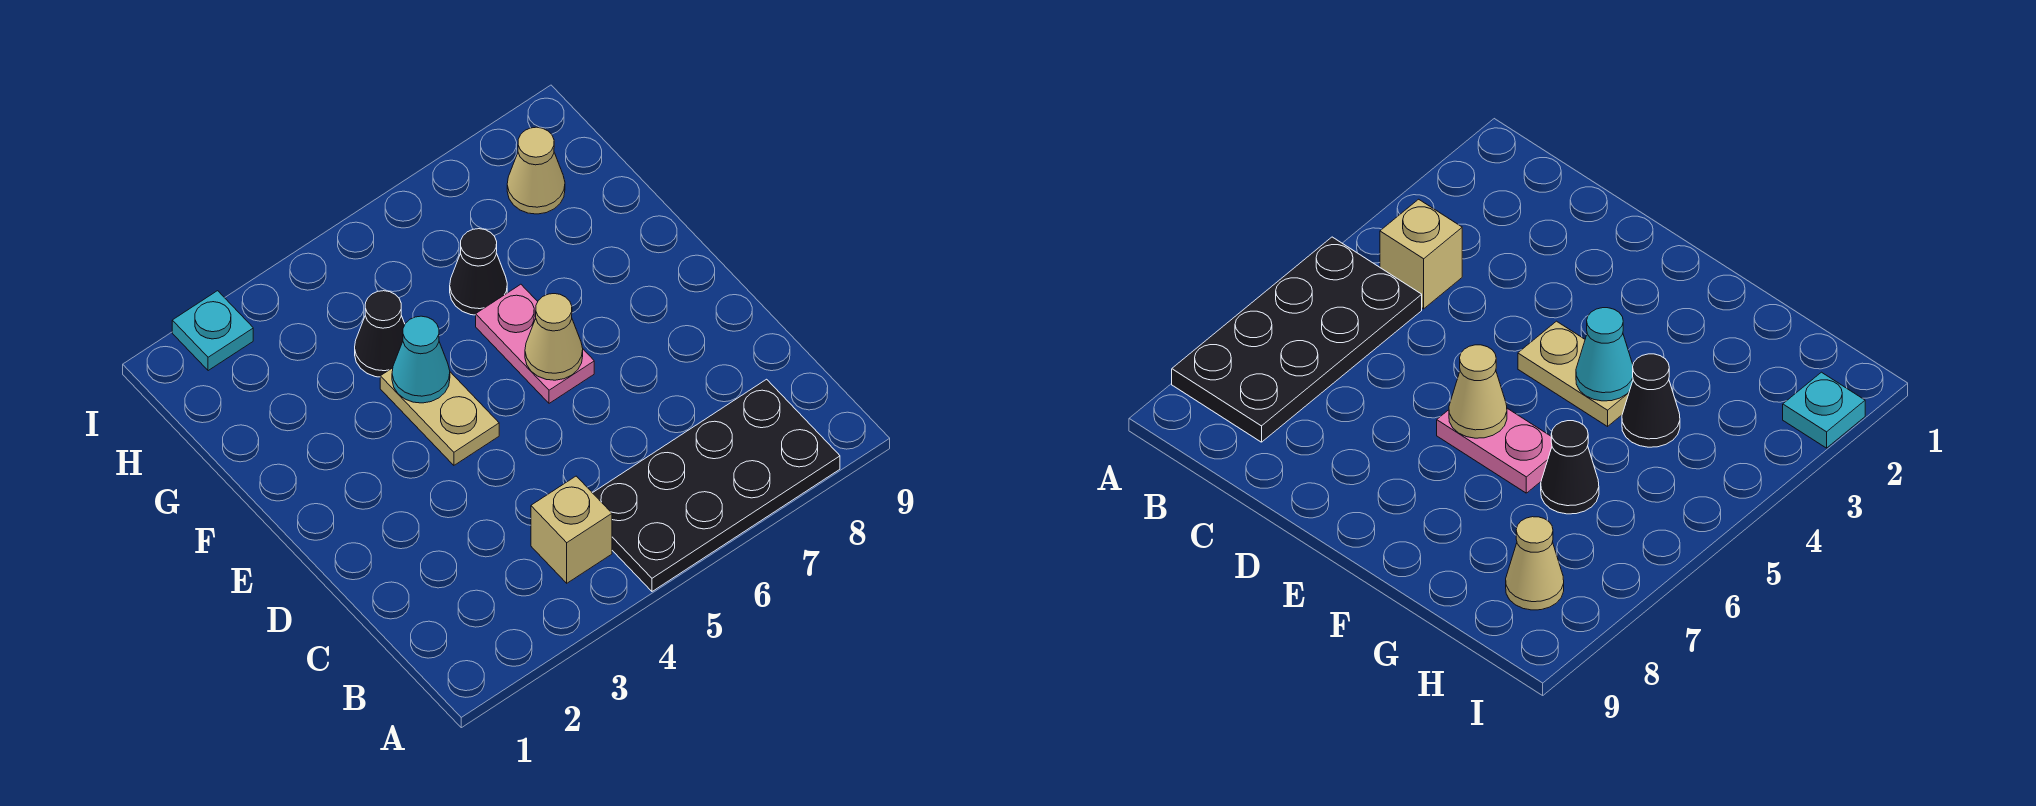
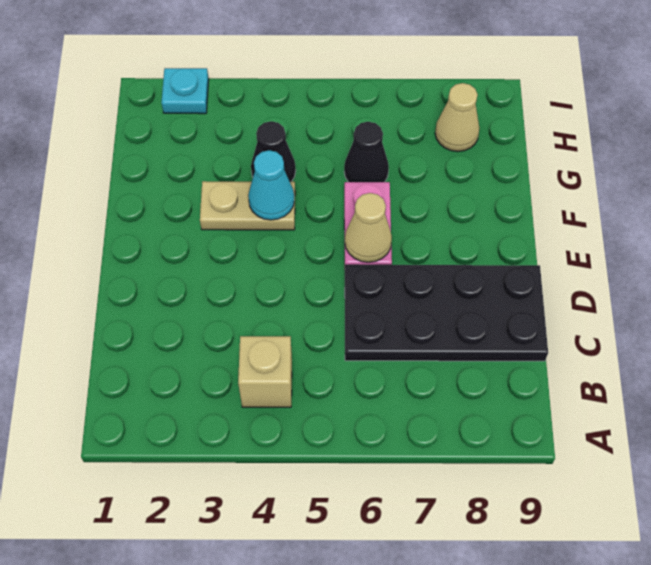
black 2x4 plate [593,379,840,591] -> black 2x4 plate moved to [345,265,548,361]
tan 1x2 plate [380,368,499,465] -> tan 1x2 plate turned to [200,181,295,230]

